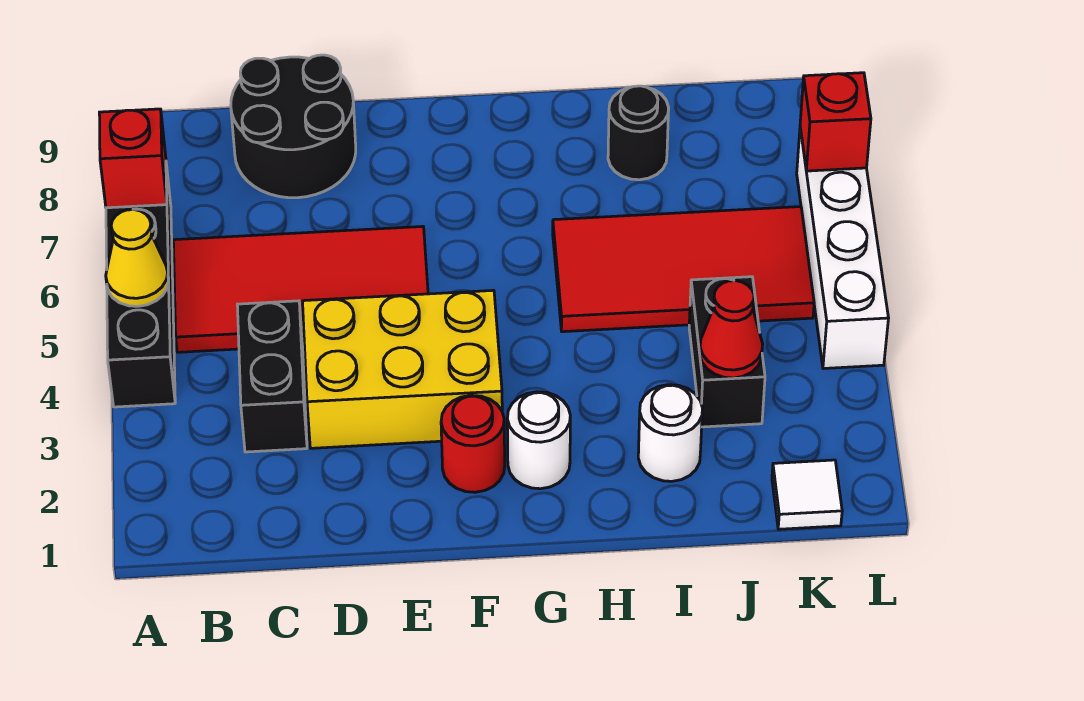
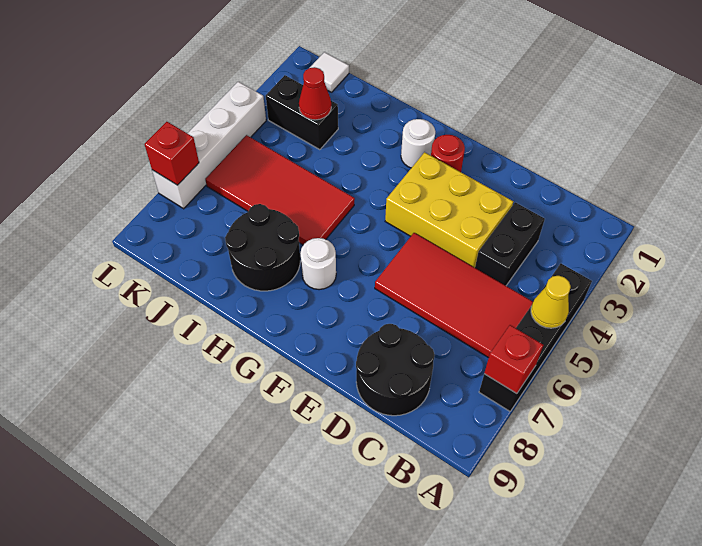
white 1x1 round brick [638,385,703,481] -> white 1x1 round brick moved to [300,238,336,290]
black 1x1 round brick [608,86,669,180] -> black 2x2 round brick [225,204,300,291]
black 1x2 brick [689,277,765,427] -> black 1x2 brick turned to [266,75,338,150]

